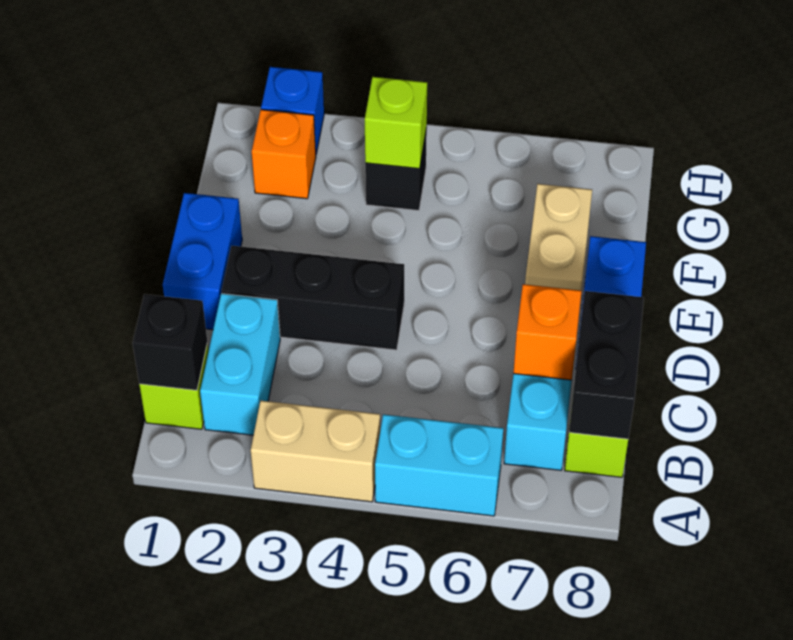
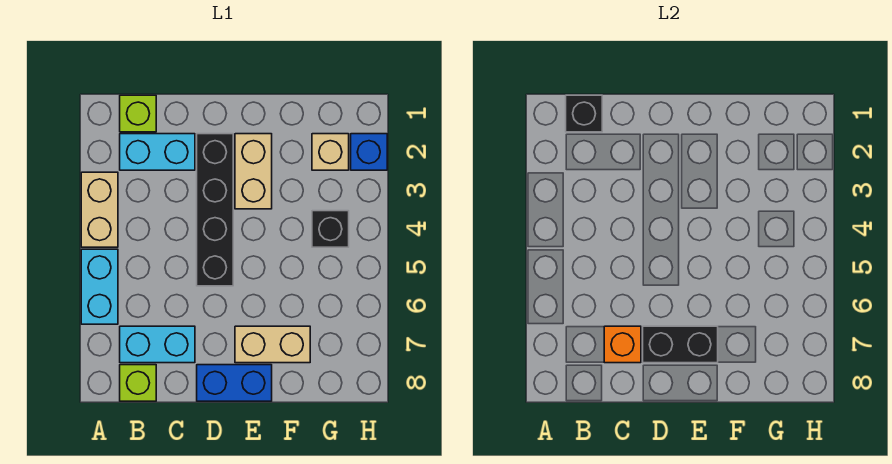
black 1x2 brick [569,291,644,439] -> black 1x2 brick moved to [643,326,718,363]
blue 1x2 brick [163,193,242,330] -> none
black 1x3 brick [222,246,404,350] -> black 1x4 brick [197,134,233,286]
none -> tan 1x2 brick [235,134,272,209]
orange 1x1 brick [252,110,316,199] -> tan 1x1 brick [312,134,349,170]
lime 1x1 brick [365,77,427,169] -> none

